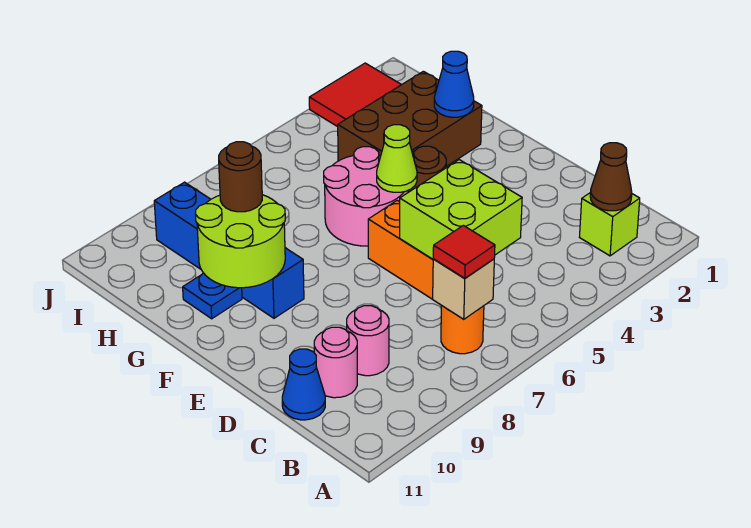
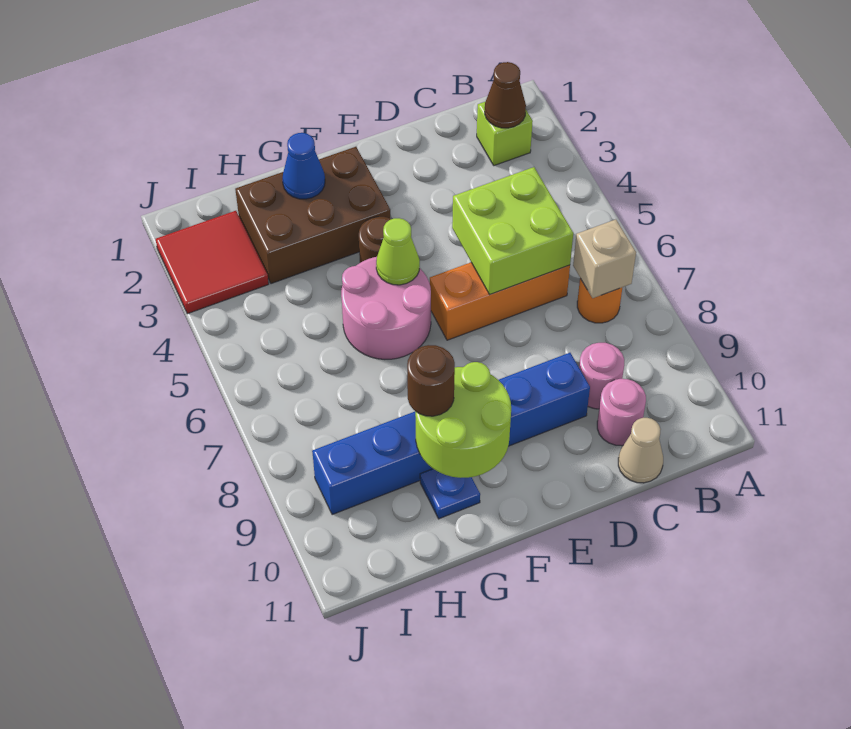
red 1x1 tile [433,225,495,278] -> none
blue 1x1 cone [282,349,325,420] -> tan 1x1 cone [618,418,663,483]
blue 1x4 brick [154,182,304,318] -> blue 1x6 brick [312,353,590,515]
brown 2x3 brick [338,71,482,167] -> brown 2x3 brick turned to [235,147,390,284]

